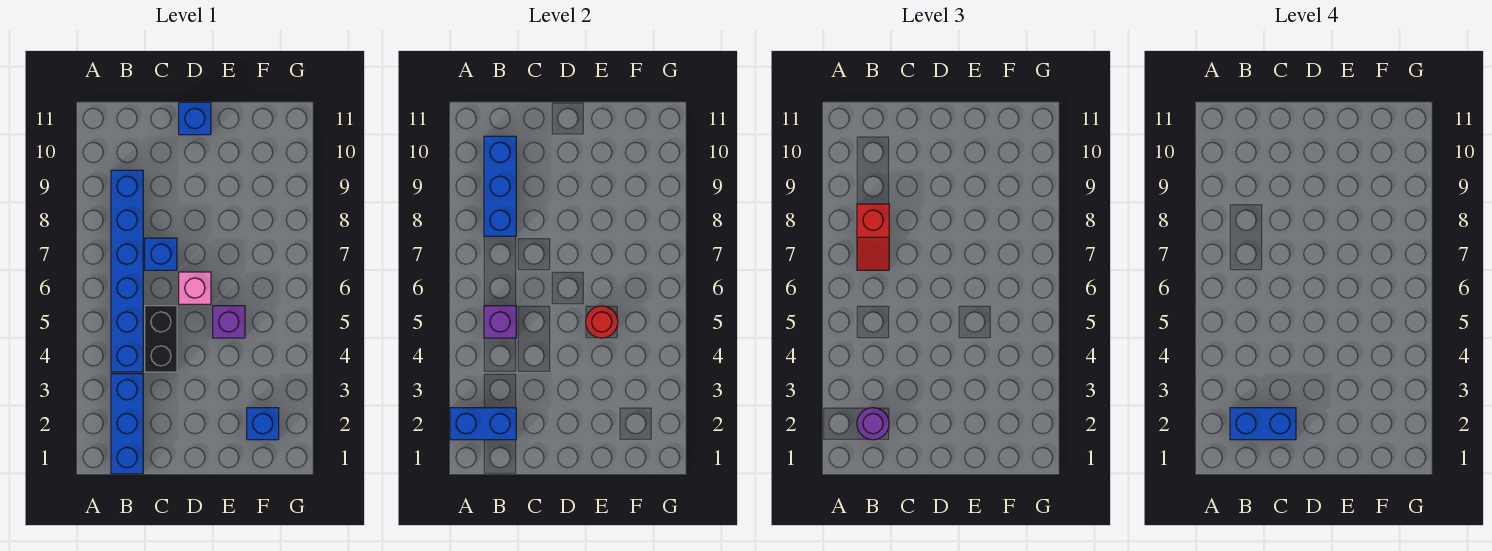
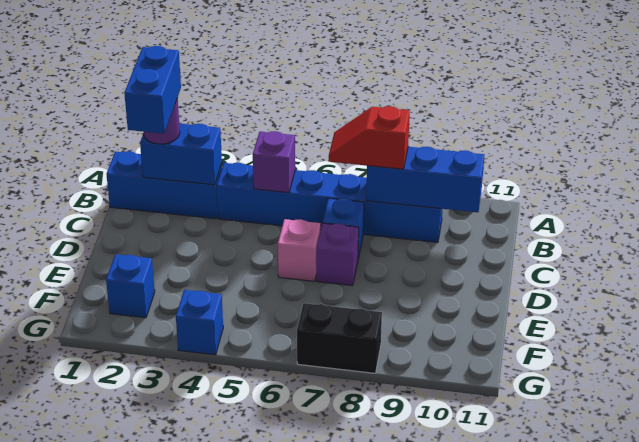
blue 1x2 brick [450,408,516,440] -> blue 1x2 brick turned to [140,123,222,185]
black 1x2 brick [145,306,177,372] -> black 1x2 brick moved to [297,303,382,373]
blue 1x1 brick [179,102,211,135] -> blue 1x1 brick moved to [176,290,223,355]
purple 1x1 brick [213,306,245,338] -> purple 1x1 brick moved to [316,223,359,286]
red 1x1 round brick [586,306,618,338] -> none

